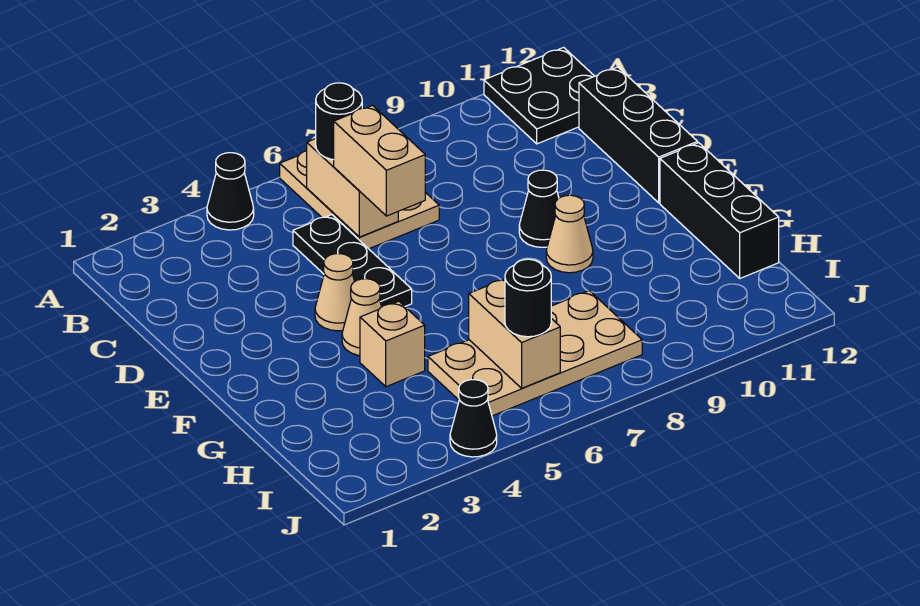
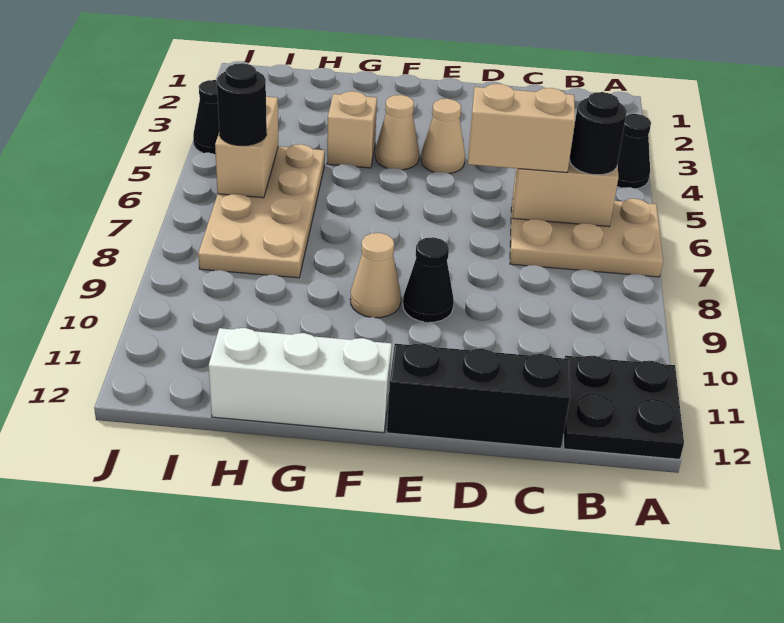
black 1x3 plate [293,215,412,306] -> none
black 1x3 brick [660,143,779,278] -> white 1x3 brick [209,328,392,433]
tan 1x2 brick [469,279,560,388] -> tan 1x2 brick turned to [215,97,278,198]

